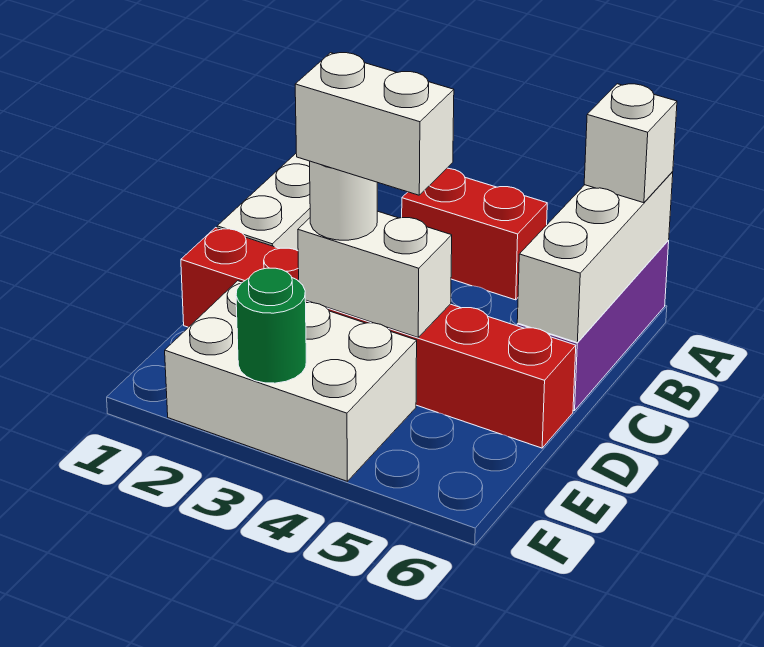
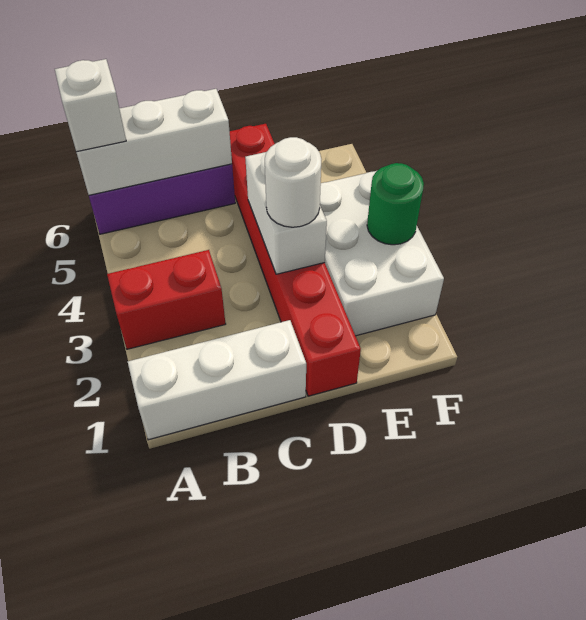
red 1x2 brick [402,168,547,300] -> red 1x2 brick turned to [107,250,226,349]
white 1x2 brick [295,53,454,195] -> none

